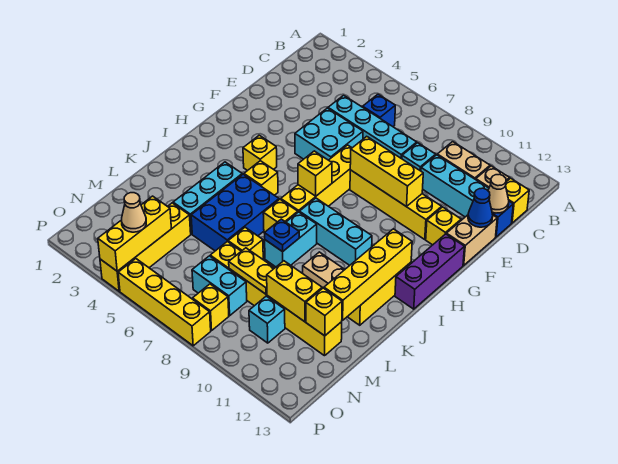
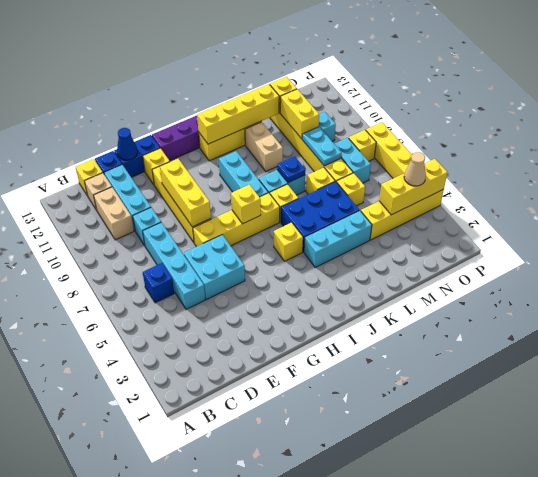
tan 1x1 cone [488,174,509,213] -> none
tan 1x2 brick [446,215,497,265] -> blue 1x2 brick [114,135,160,177]
yellow 1x1 brick [243,135,277,171] -> yellow 1x1 brick moved to [337,173,365,206]
yellow 1x2 plate [229,248,274,294] -> cyan 1x2 plate [302,127,342,166]

